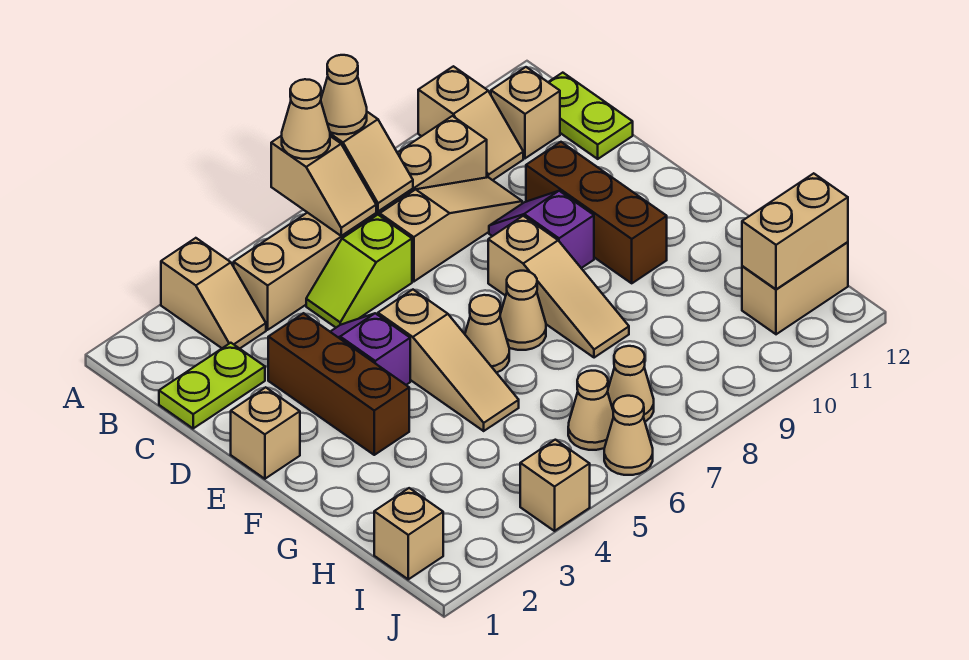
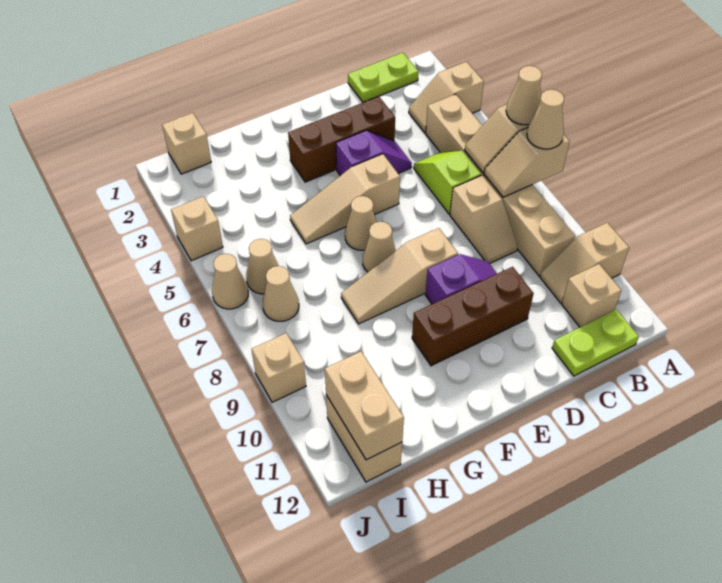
lime 1x2 plate [159,343,265,428] -> lime 1x2 plate turned to [348,53,419,102]
tan 1x3 slope [380,177,522,282] -> tan 1x2 slope [450,175,518,264]
tan 1x1 brick [231,387,300,479] -> tan 1x1 brick moved to [252,333,306,402]

